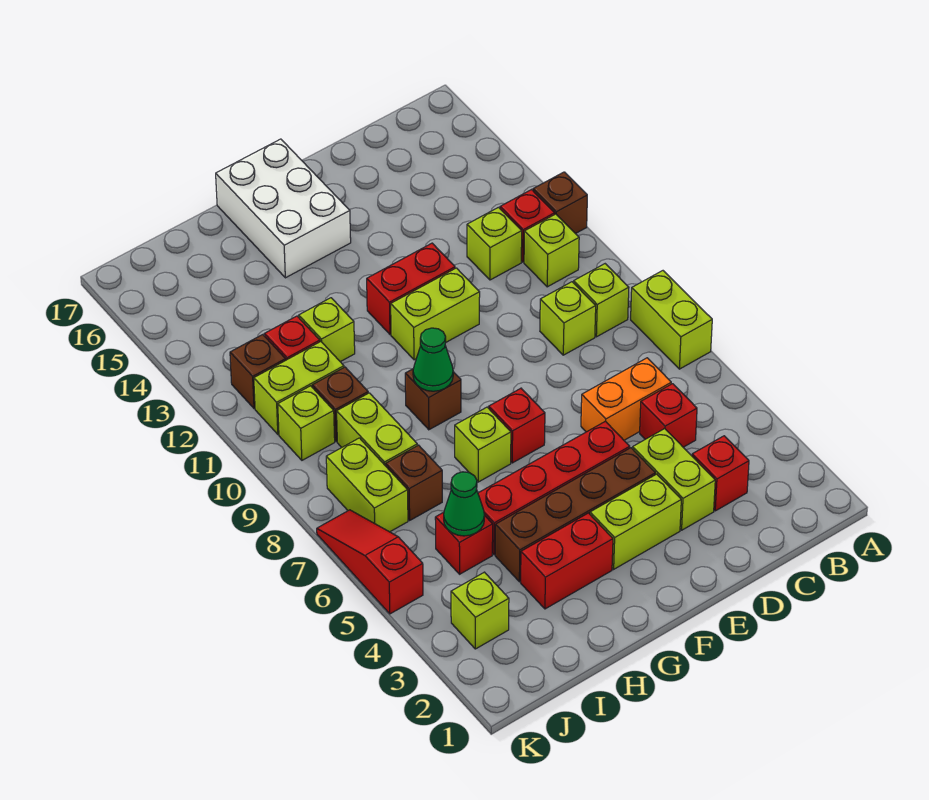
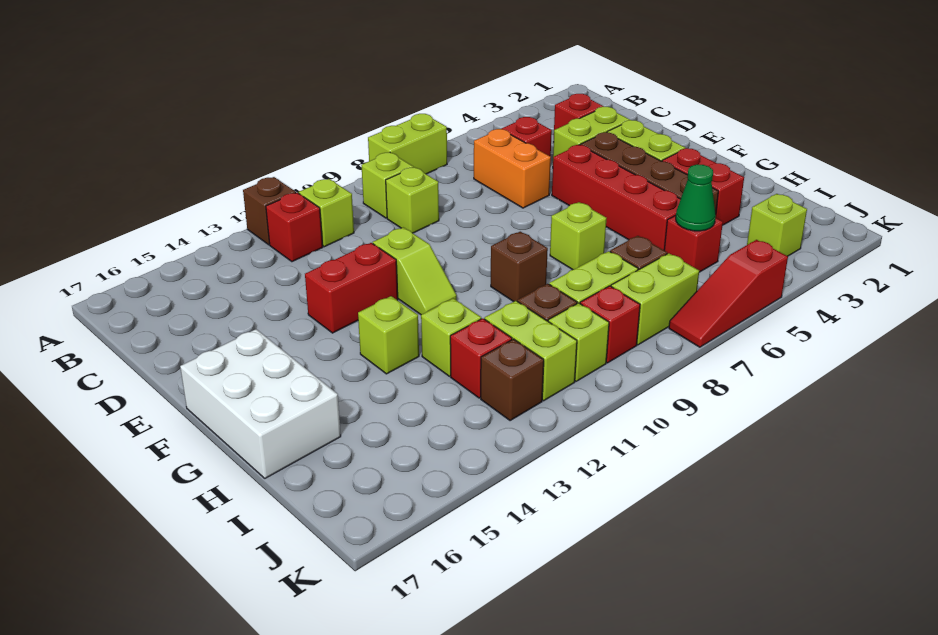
lime 1x1 brick [467,207,522,280] -> lime 1x1 brick moved to [358,296,419,374]
lime 1x2 brick [391,268,480,360] -> lime 1x2 slope [373,228,457,315]
red 1x2 brick [367,243,455,334] -> red 1x2 brick turned to [305,243,398,333]
red 1x1 brick [489,388,545,463] -> red 1x1 brick moved to [580,286,640,363]
white 2x3 brick [216,139,351,278] -> white 2x3 brick turned to [180,329,341,478]
green 1x1 cone [413,328,453,391] -> none

